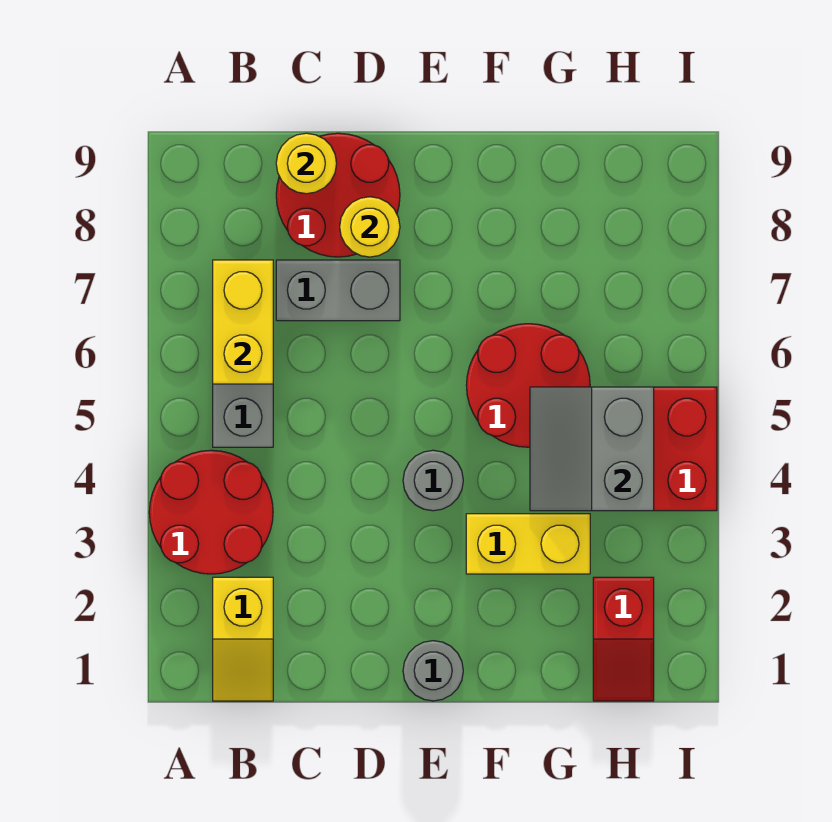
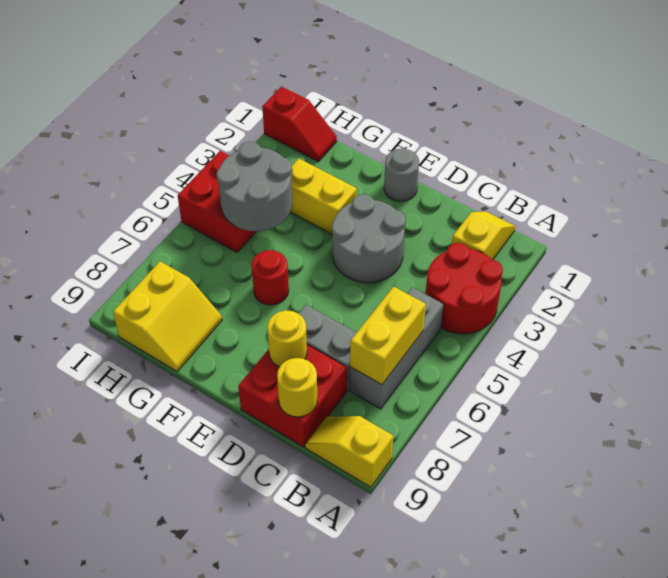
none -> yellow 1x2 slope [305,416,393,487]
red 2x2 round brick [276,133,400,257] -> red 2x2 brick [238,345,347,447]
grey 1x1 round brick [403,450,463,511] -> grey 2x2 round brick [332,194,406,283]
red 2x2 round brick [466,324,590,447] -> red 1x1 round brick [252,250,289,305]
grey 2x2 slope [530,387,654,511] -> grey 2x2 round brick [216,142,292,231]
none -> yellow 2x2 slope [113,261,222,371]
red 1x2 slope [593,577,654,701] -> red 1x2 slope turned to [262,87,337,162]

